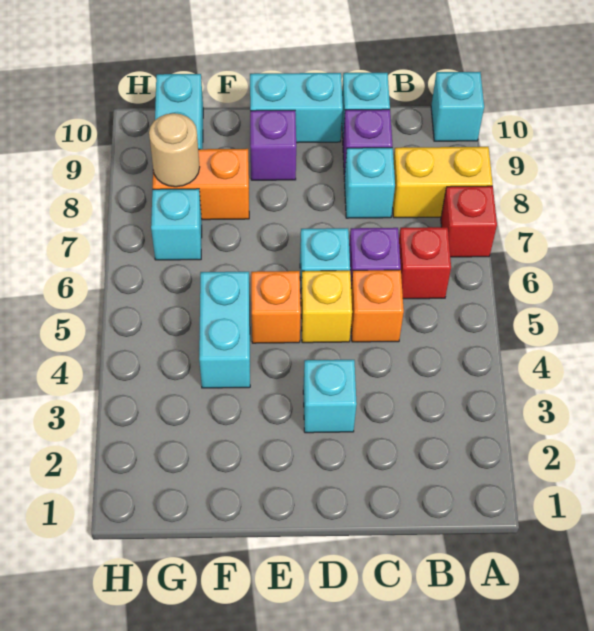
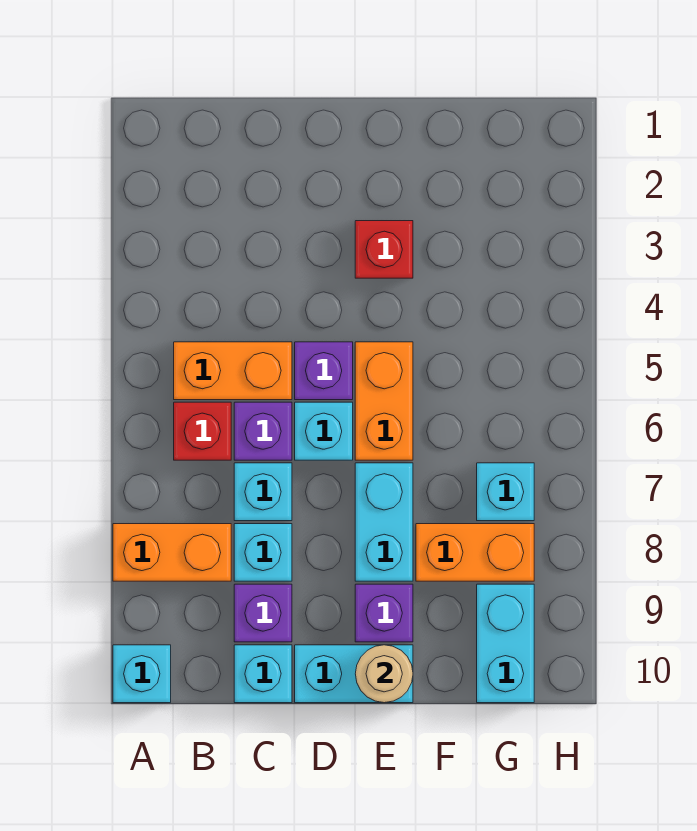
red 1x1 brick [441,186,497,257] -> red 1x1 brick moved to [355,221,413,278]
yellow 1x2 brick [393,147,493,218] -> orange 1x2 brick [113,524,231,581]
orange 1x1 brick [351,270,404,342] -> orange 1x2 brick [174,342,292,400]
cyan 1x1 brick [303,360,357,433] -> cyan 1x1 brick moved to [234,463,292,521]
yellow 1x1 brick [301,271,352,343] -> purple 1x1 brick [295,342,353,400]
orange 1x1 brick [251,271,301,343] -> orange 1x2 brick [355,342,413,460]
cyan 1x2 brick [199,272,250,388] -> cyan 1x2 brick moved to [355,463,413,581]
tan 1x1 round brick [149,113,200,187] -> tan 1x1 round brick moved to [355,645,413,703]

